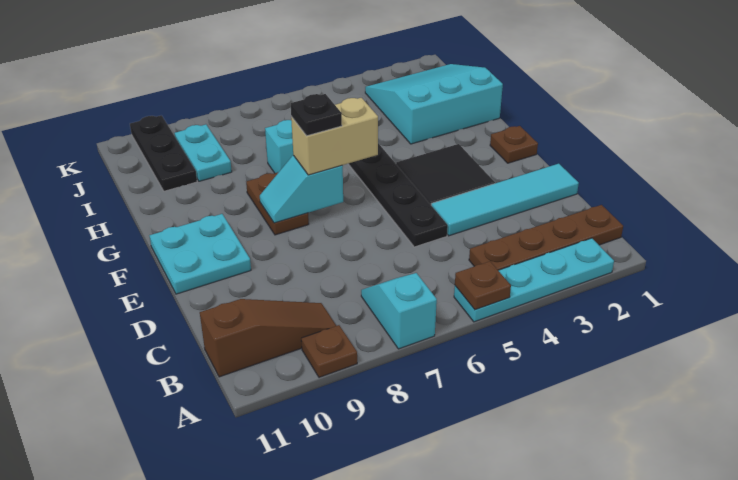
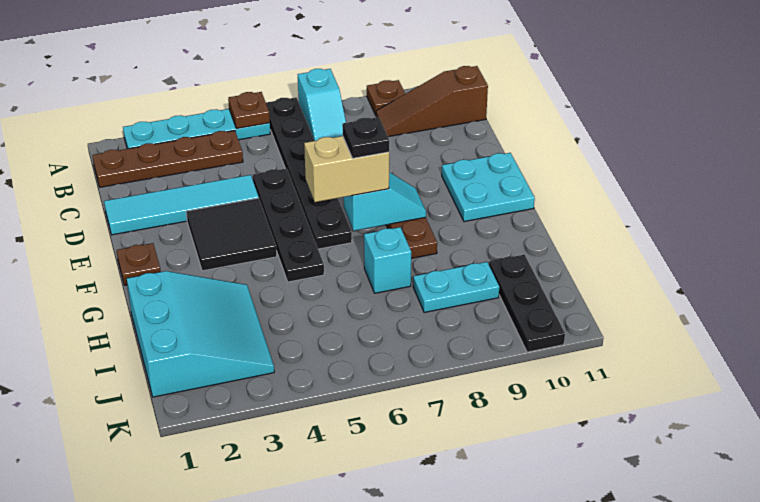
none -> black 1x6 plate [266,97,352,249]
cyan 3x3 slope [365,64,503,144] -> cyan 3x3 slope turned to [127,271,274,397]
cyan 1x2 plate [175,124,232,181] -> cyan 1x2 plate turned to [413,262,499,313]

